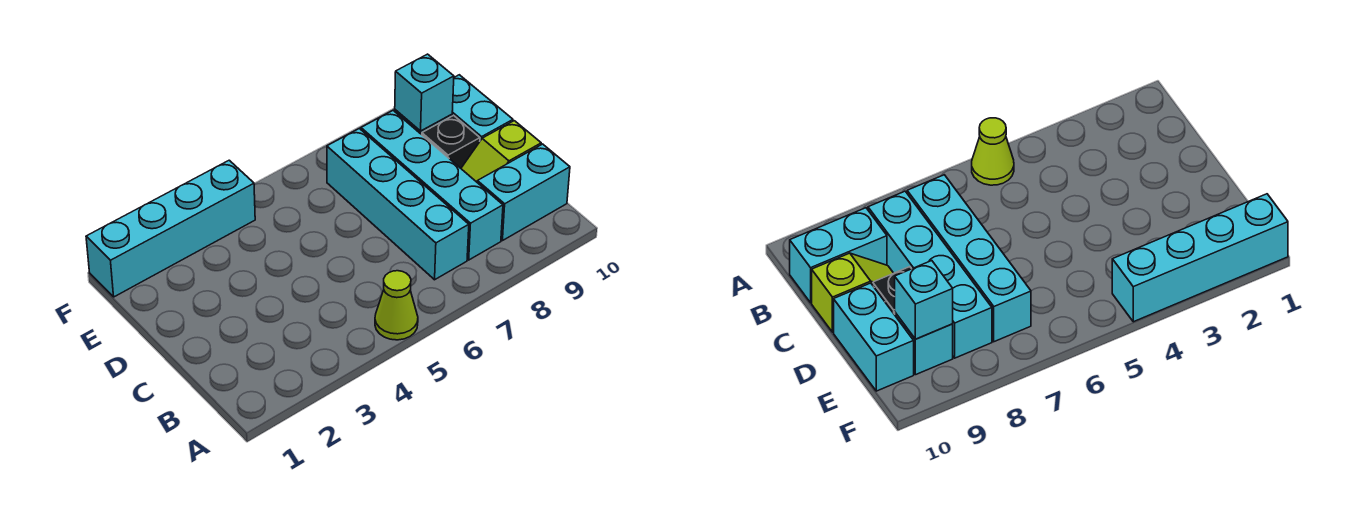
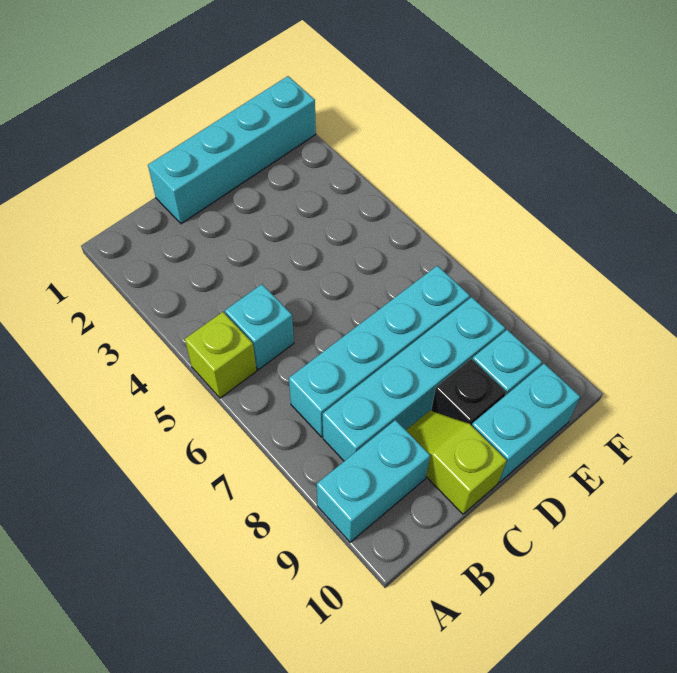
lime 1x1 cone [375,271,418,340] -> lime 1x1 brick [185,312,257,398]
cyan 1x2 brick [477,144,570,241] -> cyan 1x2 brick turned to [317,420,430,542]
cyan 1x1 brick [395,54,454,131] -> cyan 1x1 brick moved to [225,284,294,370]
cyan 1x4 brick [86,160,255,297] -> cyan 1x4 brick turned to [148,76,316,224]

